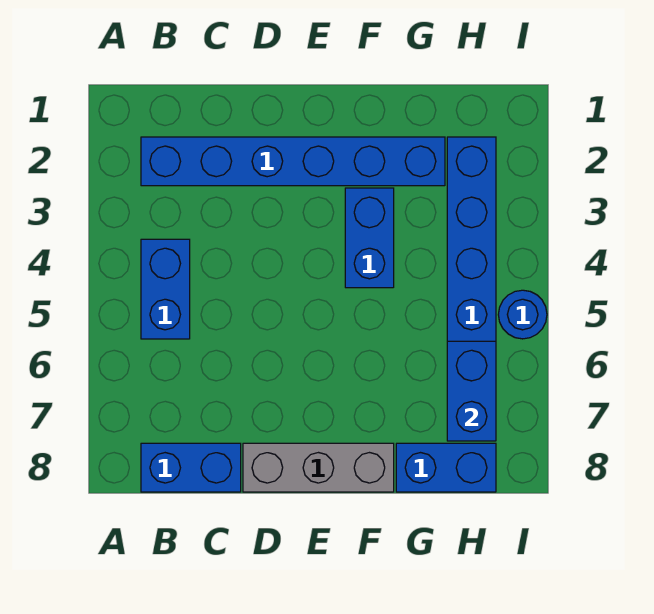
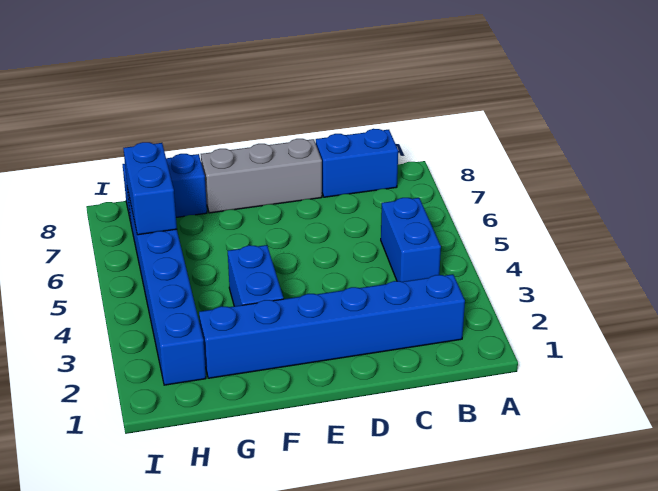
blue 1x1 round brick [498,290,547,339] -> none

